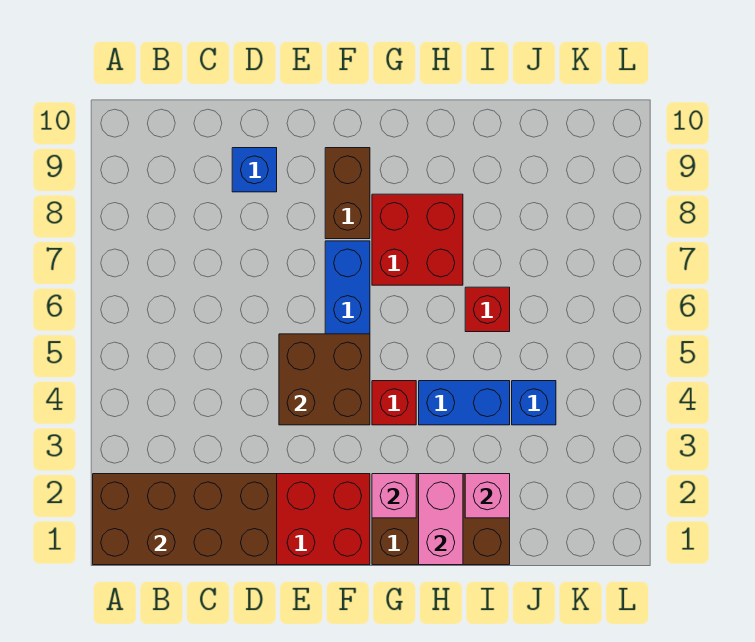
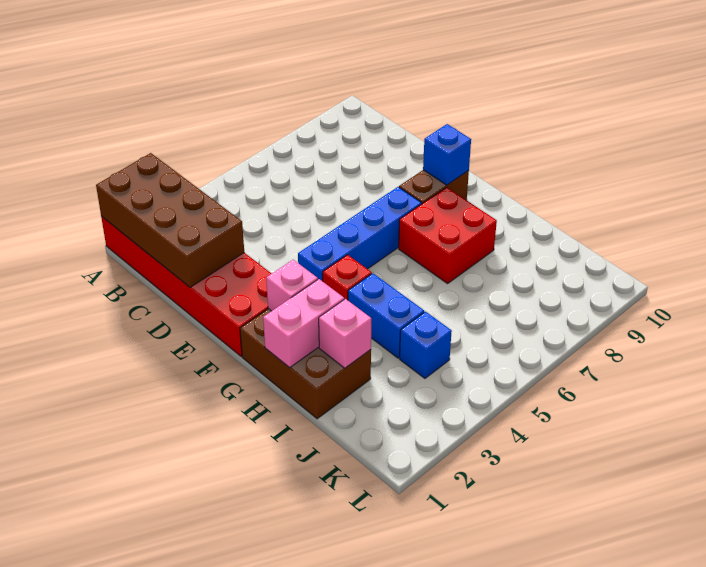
blue 1x1 brick [232,148,277,192] -> blue 1x1 brick moved to [423,124,471,185]
brown 2x2 brick [279,334,370,425] -> none
red 1x1 brick [465,287,510,332] -> none

